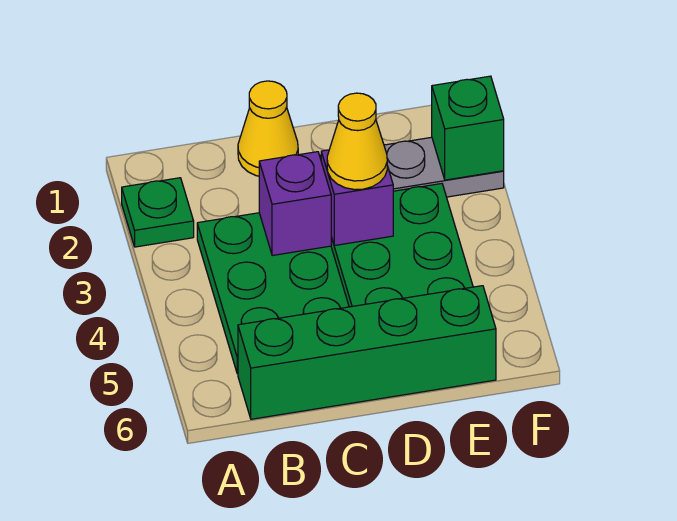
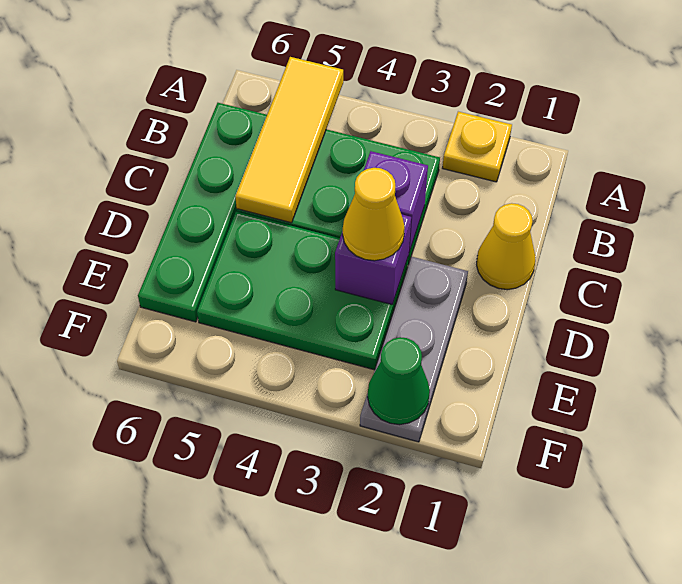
green 1x1 plate [122,178,194,247] -> yellow 1x1 plate [443,112,512,182]
none -> yellow 1x3 tile [235,57,343,223]
green 1x4 brick [238,286,496,419] -> green 1x4 plate [138,103,267,322]
green 1x1 brick [432,76,504,180] -> green 1x1 cone [368,337,430,425]

